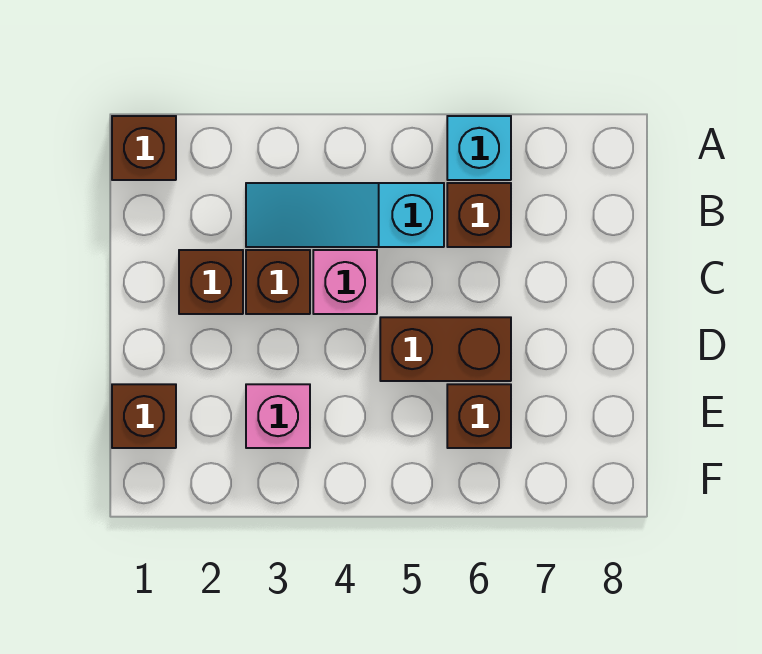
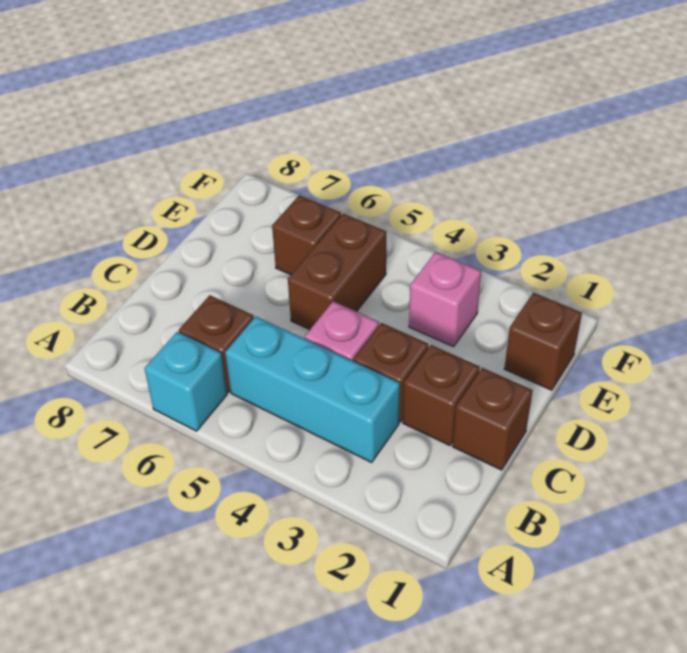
brown 1x1 brick [112,116,176,180] -> brown 1x1 brick moved to [453,368,532,470]
cyan 1x3 slope [246,183,444,247] -> cyan 1x3 brick [225,317,400,462]
brown 1x2 brick [380,317,511,381] -> brown 1x2 brick turned to [288,214,386,330]

